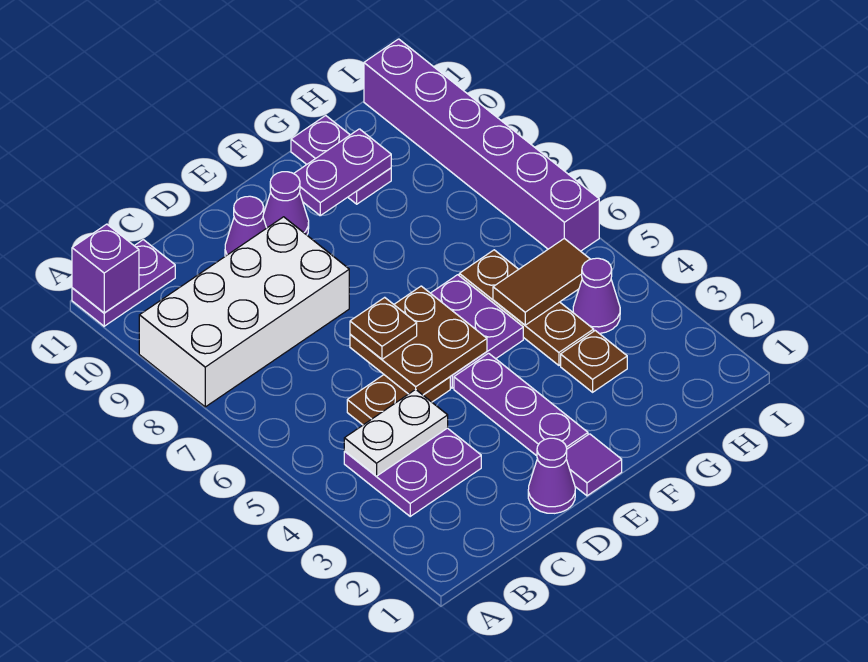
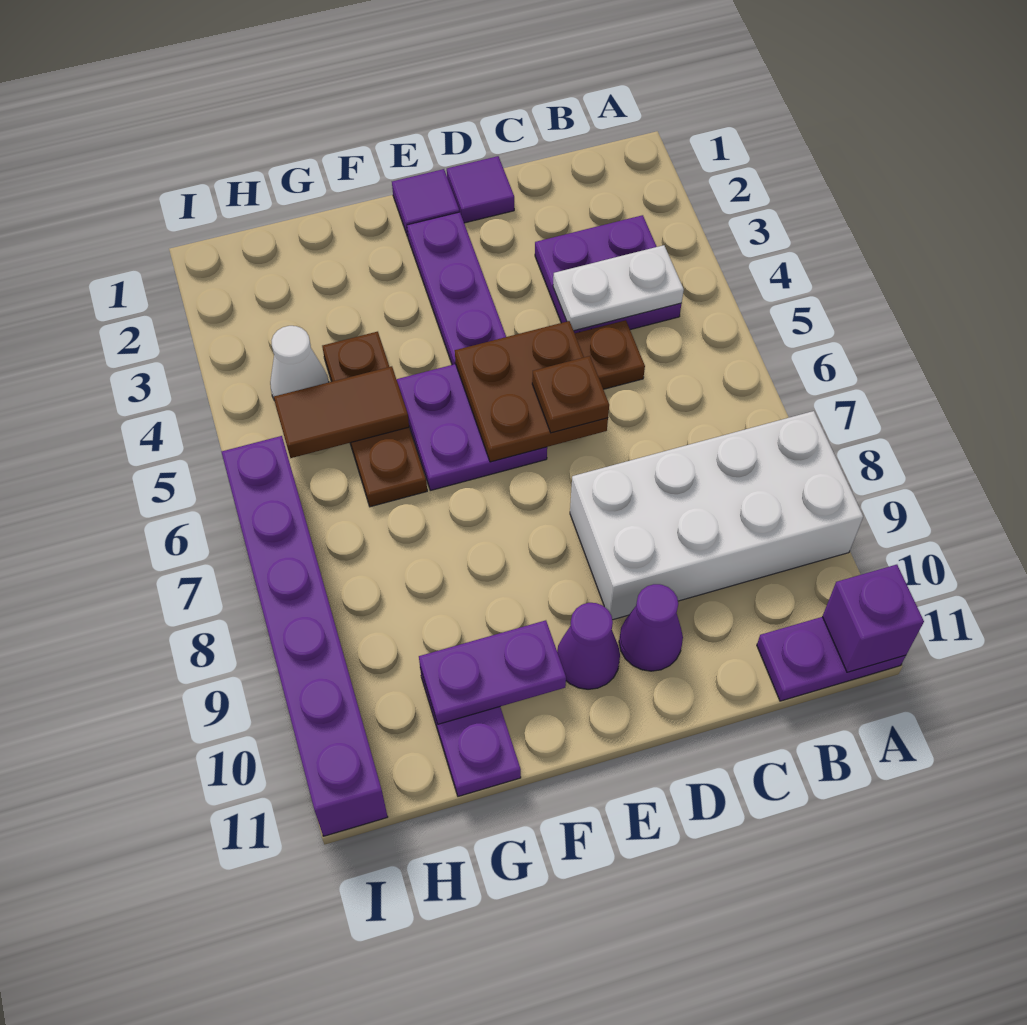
purple 1x1 cone [528,438,575,513] -> purple 1x1 tile [447,156,514,223]
brown 1x1 plate [561,331,627,392] -> none
purple 1x1 cone [573,258,620,334] -> white 1x1 cone [270,326,329,399]

